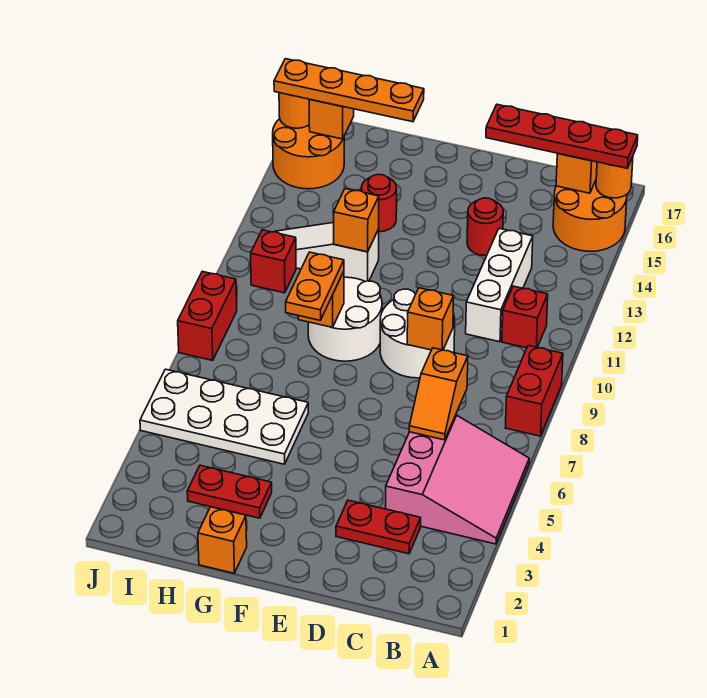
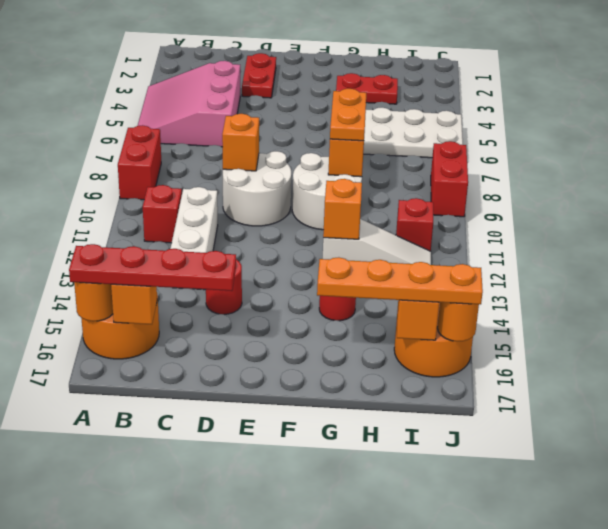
red 1x2 plate [336,500,421,554] -> red 1x2 plate turned to [242,53,276,98]
orange 1x2 slope [409,348,468,440] -> none
orange 1x1 brick [198,507,247,573] -> none

